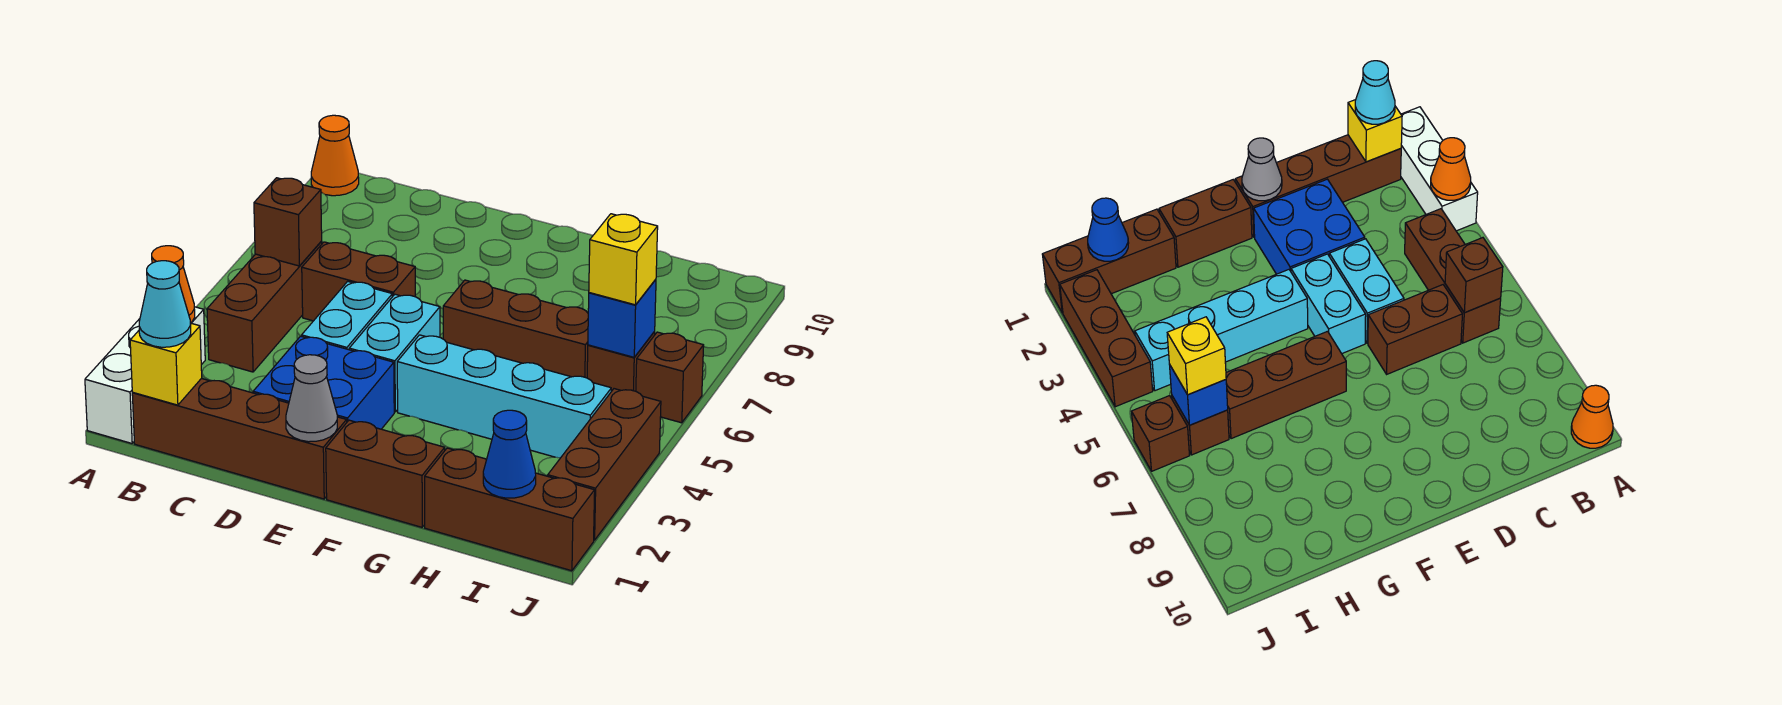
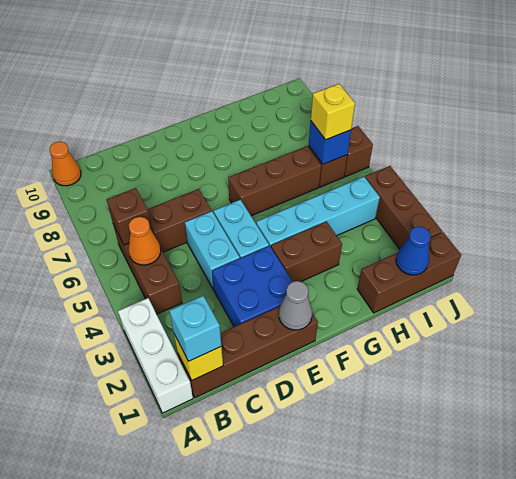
orange 1x1 cone [152,246,195,323] -> orange 1x1 cone moved to [128,217,161,265]
cyan 1x1 cone [139,261,191,347] -> cyan 1x1 brick [169,296,221,361]
brown 1x2 brick [326,420,445,527] -> brown 1x2 brick moved to [271,222,342,282]

